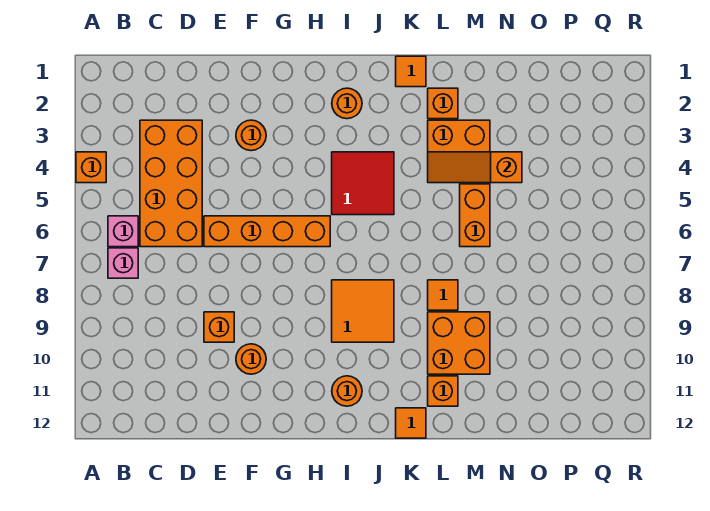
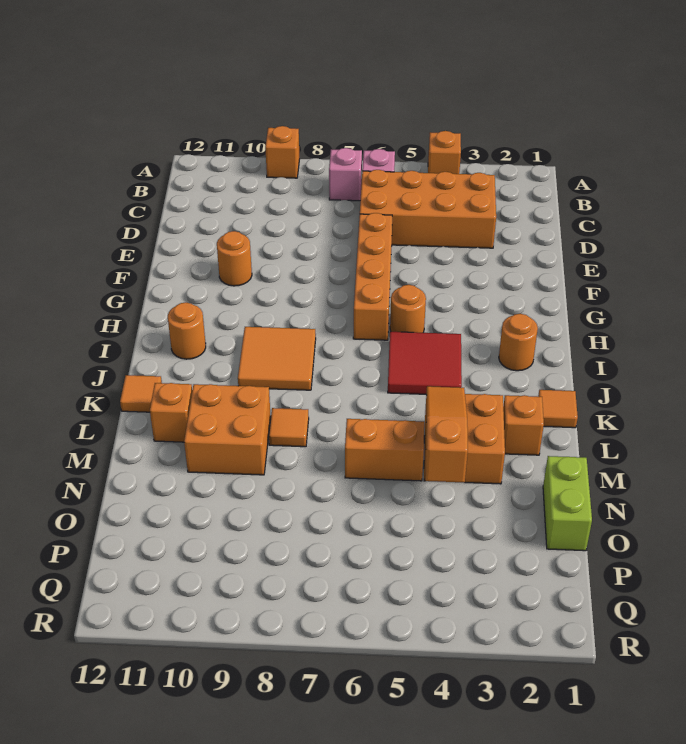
orange 1x1 brick [204,312,234,342] -> orange 1x1 brick moved to [265,126,300,178]
orange 1x1 round brick [236,120,266,151] -> orange 1x1 round brick moved to [390,285,426,333]
none -> lime 1x2 brick [543,456,592,551]

